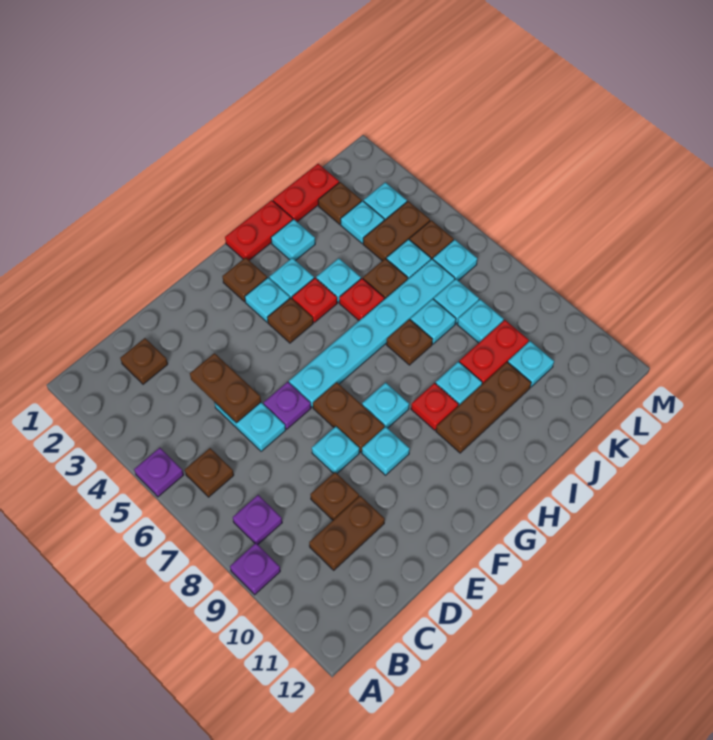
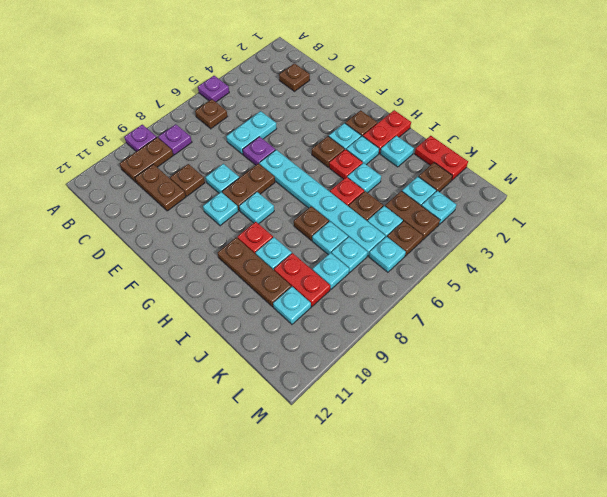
brown 1x2 plate [190,353,261,423] -> brown 1x2 plate moved to [120,137,173,182]
red 1x2 plate [225,200,293,260] -> red 1x2 plate turned to [363,110,411,153]

